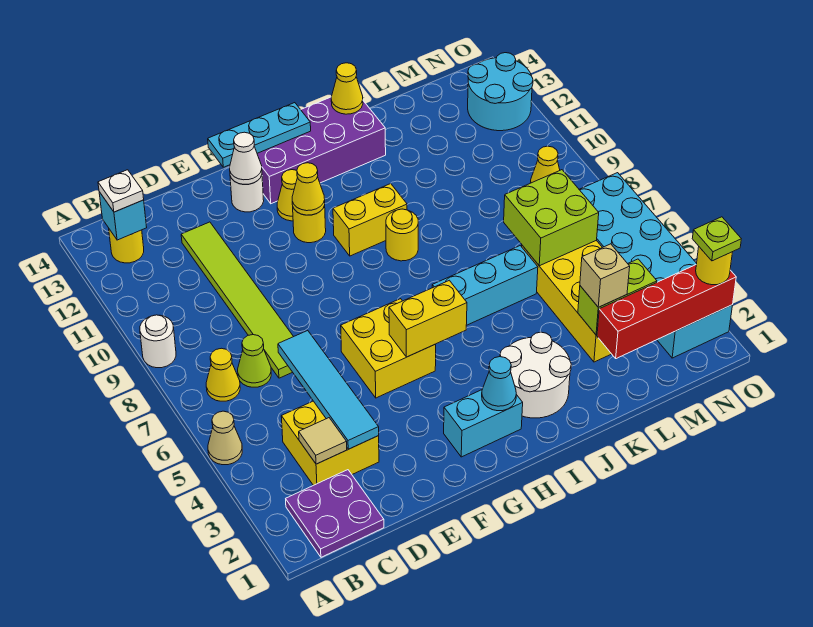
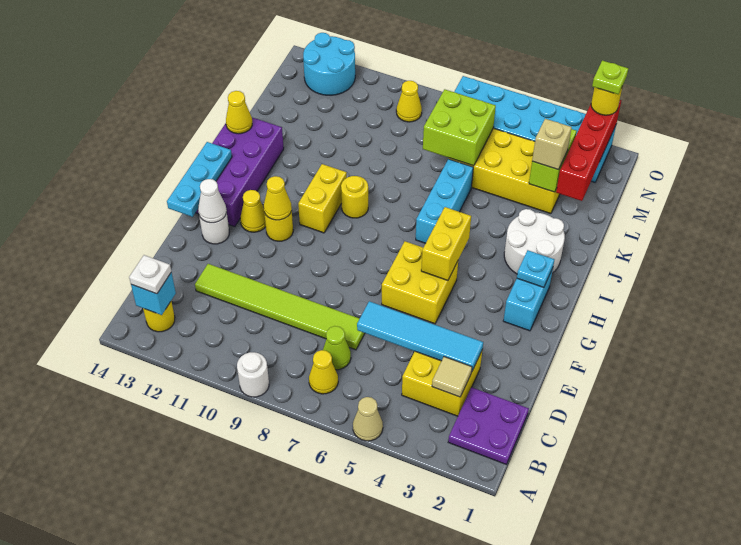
cyan 1x1 cone [482,357,516,411] -> cyan 1x1 plate [517,250,555,287]

